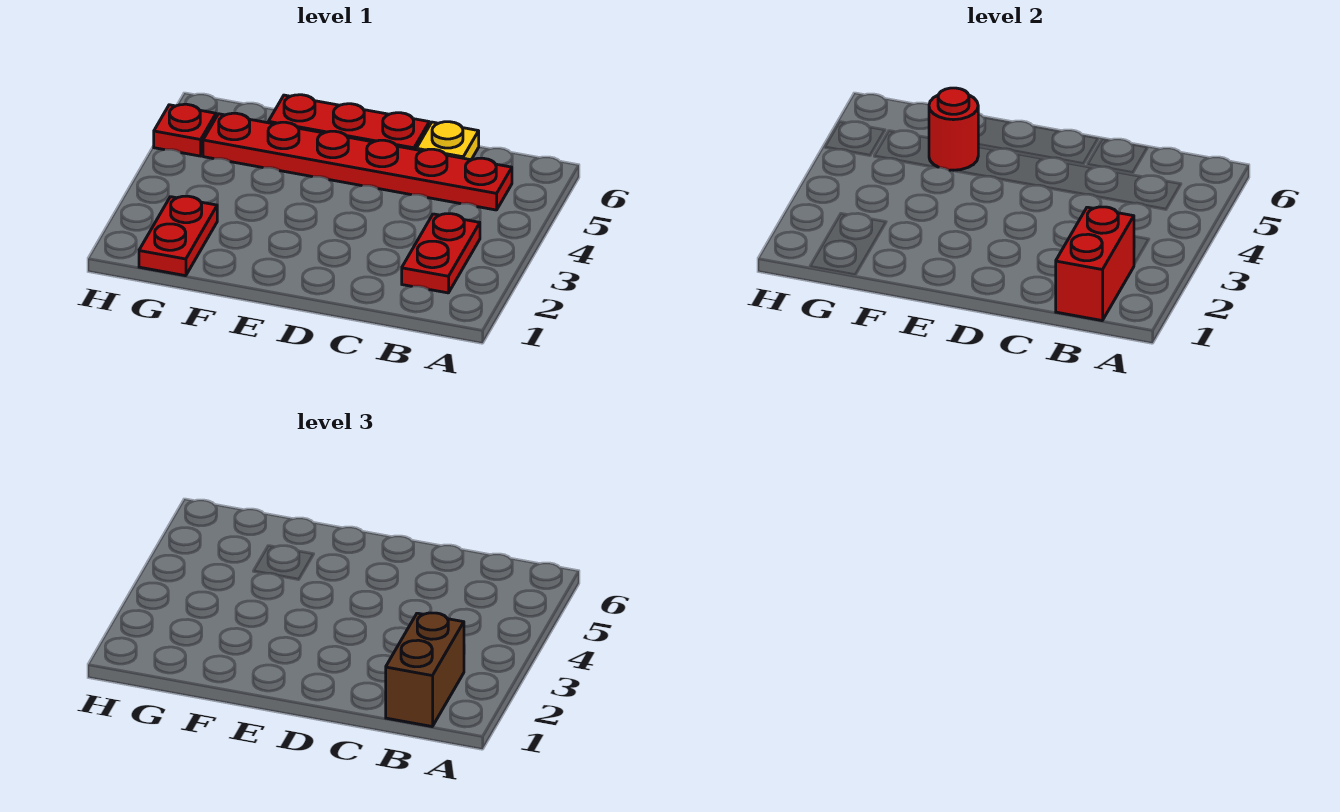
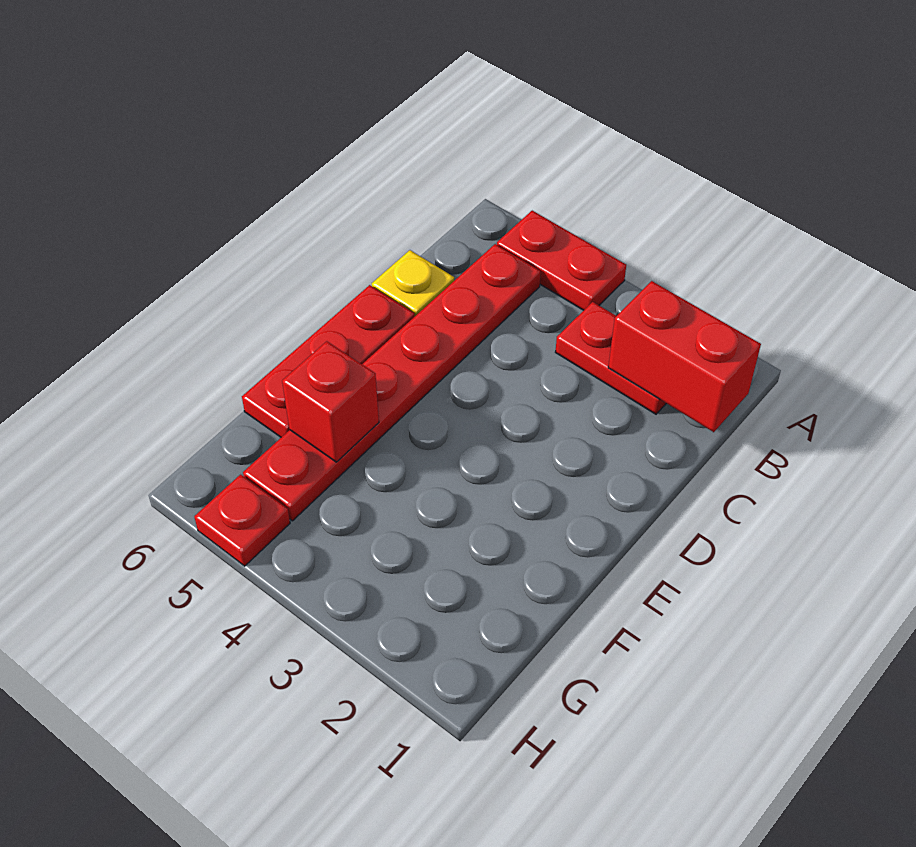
brown 1x2 brick [386,613,464,726] -> none
red 1x1 round brick [929,88,978,170] -> red 1x1 brick [282,341,379,462]
red 1x2 plate [139,196,217,276] -> red 1x2 plate moved to [497,211,626,310]

